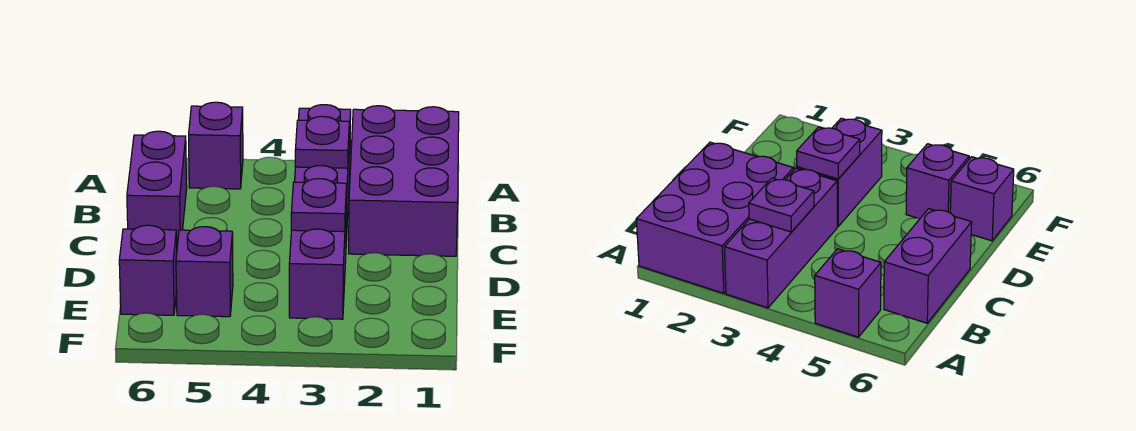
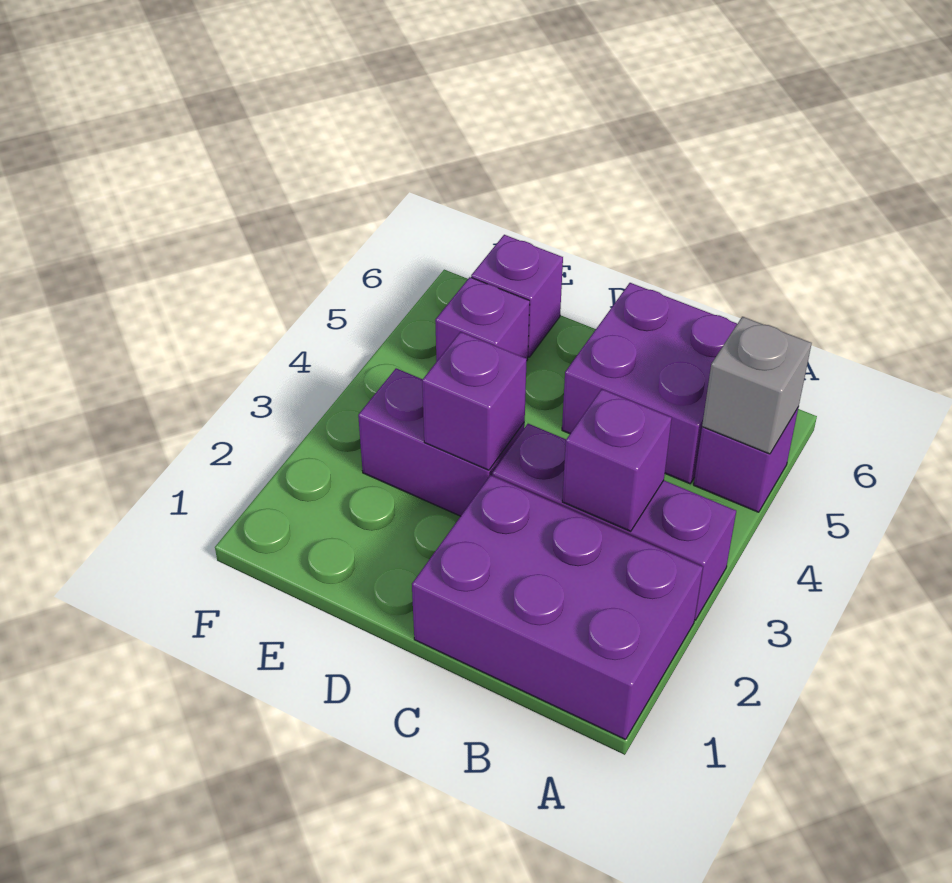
none -> grey 1x1 brick [702,317,812,454]
purple 1x1 plate [295,117,349,168] -> purple 1x1 brick [562,389,672,531]
purple 1x2 brick [127,131,187,246] -> purple 2x2 brick [562,283,737,484]
purple 1x1 plate [291,179,347,232] -> purple 1x1 brick [422,332,527,470]

